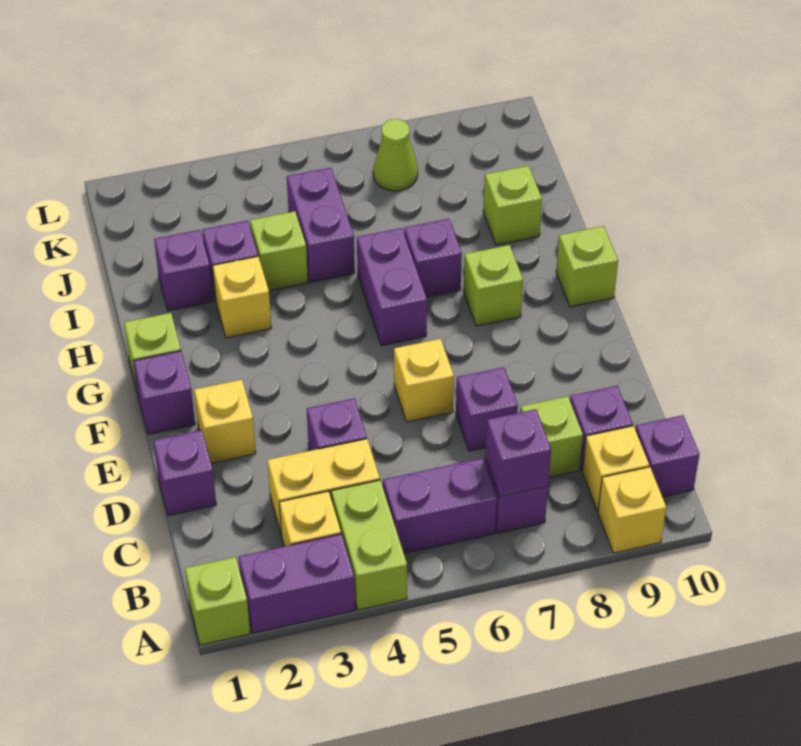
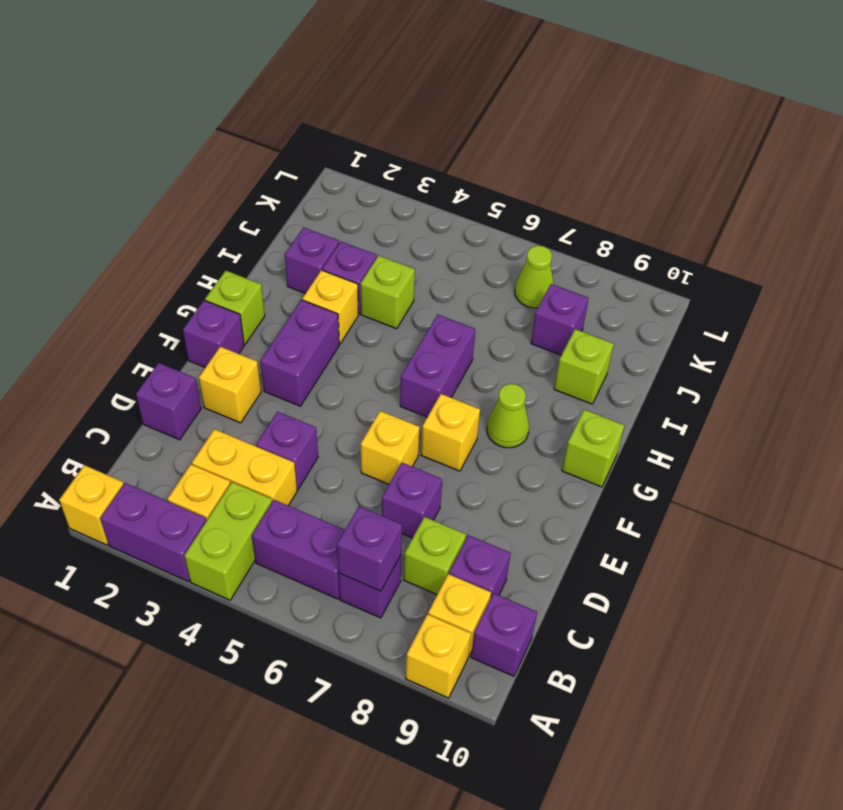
lime 1x1 brick [185,557,250,645] -> yellow 1x1 brick [59,465,124,545]
none -> yellow 1x1 brick [421,394,480,471]
lime 1x1 brick [463,245,523,326] -> lime 1x1 cone [487,384,529,448]
purple 1x1 brick [404,219,462,297] -> purple 1x1 brick moved to [531,284,589,355]
purple 1x2 brick [287,168,355,282] -> purple 1x2 brick moved to [260,300,339,406]

